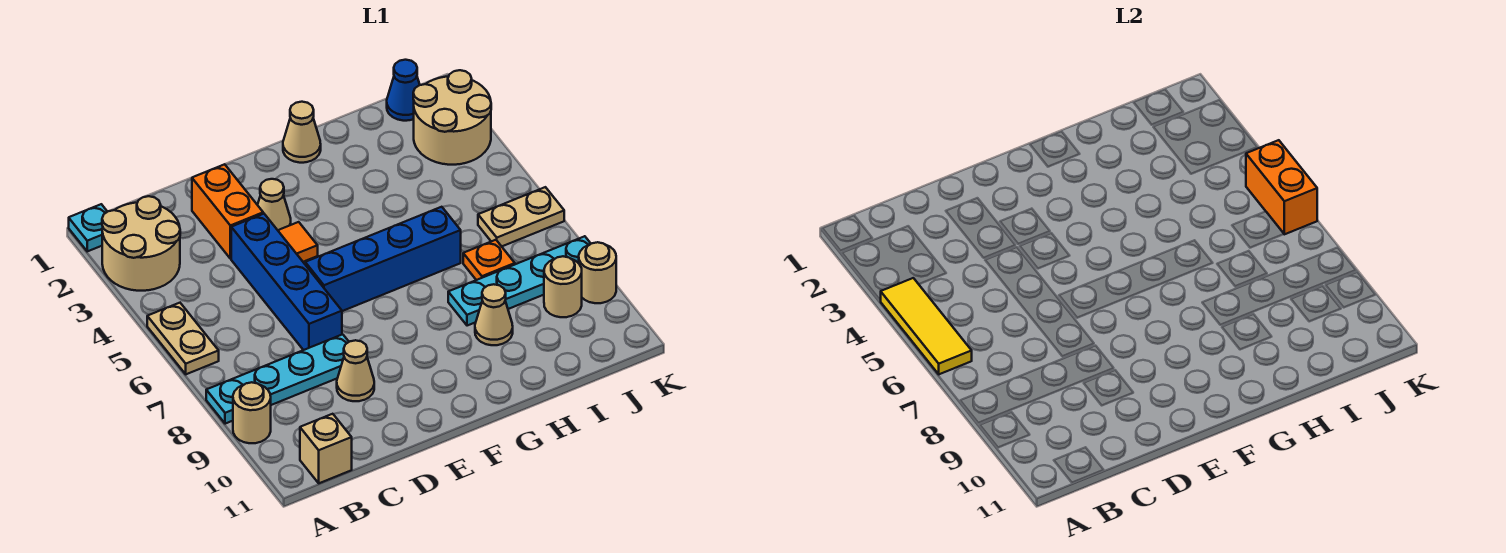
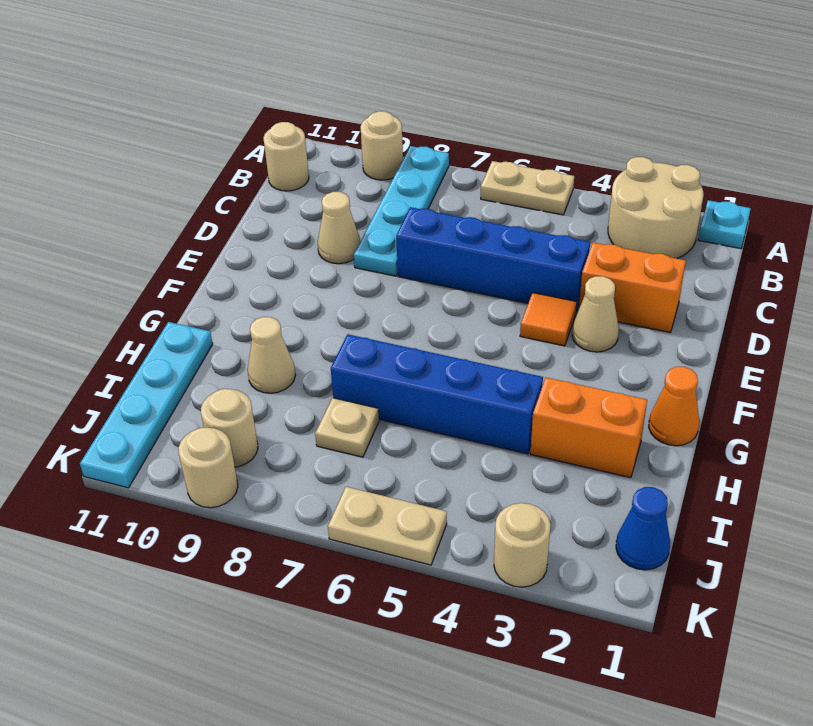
yellow 1x3 tile [881,278,972,374] -> none
tan 1x1 brick [300,414,352,483] -> tan 1x1 round brick [263,122,309,191]
blue 1x4 brick [305,207,461,311] -> blue 1x4 brick turned to [331,334,543,454]
tan 1x1 cone [283,102,321,163] -> orange 1x1 cone [649,367,699,446]
cyan 1x4 plate [448,236,591,326] -> cyan 1x4 plate moved to [80,322,213,488]
orange 1x1 plate [463,240,515,280] -> tan 1x1 plate [315,398,379,457]
tan 2x2 round brick [413,70,491,165] -> tan 1x1 round brick [494,503,551,587]
tan 1x2 plate [478,187,564,246] -> tan 1x2 plate turned to [328,487,447,565]
orange 1x2 brick [1246,140,1317,234] -> orange 1x2 brick moved to [530,378,647,478]

